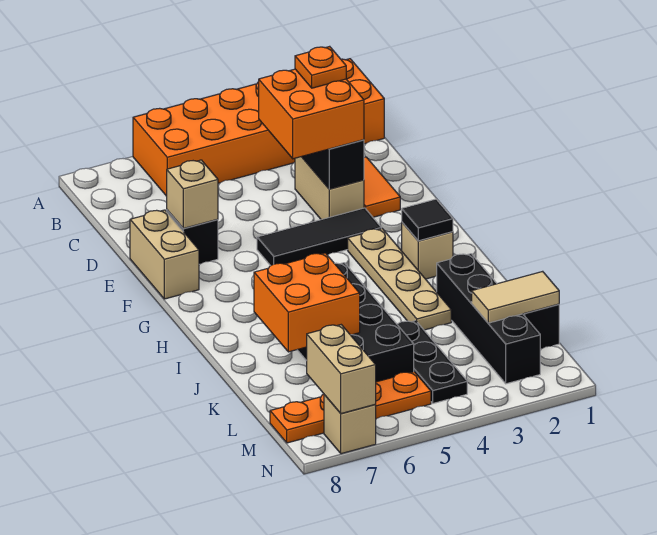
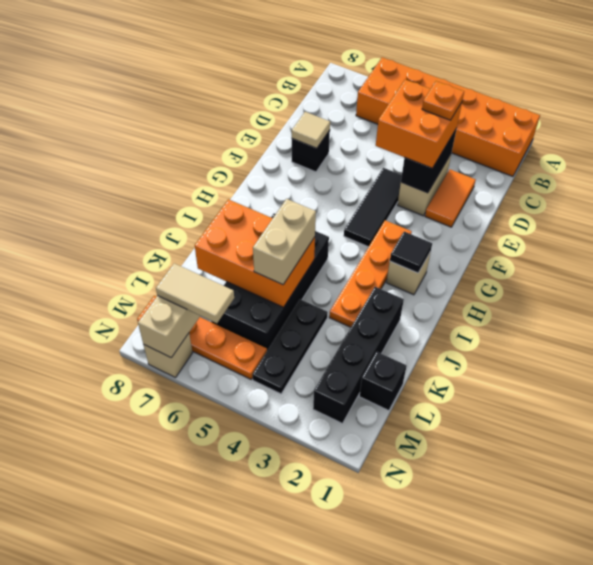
tan 1x1 brick [167,160,218,228] -> tan 1x1 tile [292,112,330,148]
tan 1x2 brick [130,210,199,299] -> tan 1x2 brick moved to [253,199,316,285]
black 1x3 tile [257,208,381,266] -> black 1x3 tile turned to [344,168,402,247]
tan 1x4 plate [348,229,451,330] -> orange 1x4 plate [329,220,412,327]
orange 2x2 brick [254,253,360,352] -> orange 2x3 brick [195,199,315,307]
tan 1x2 tile [472,271,559,323] -> tan 1x2 tile moved to [156,263,234,323]

